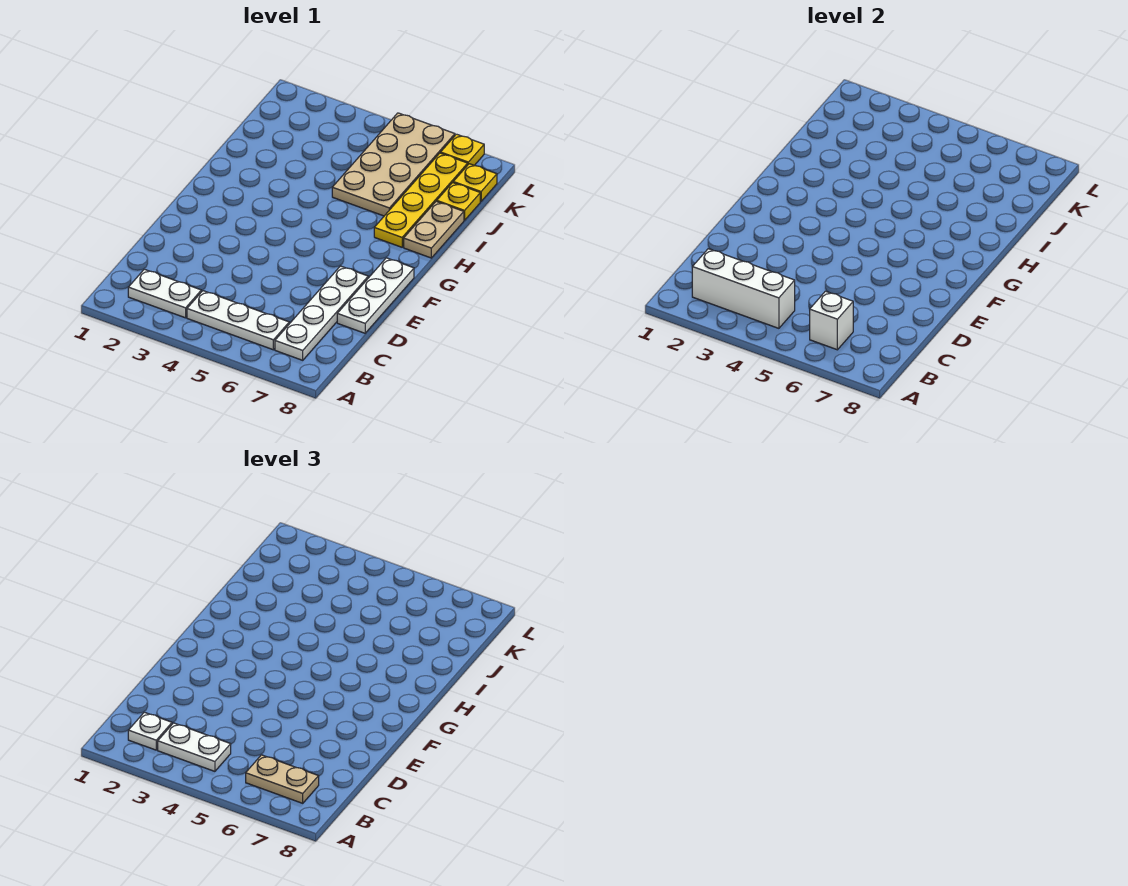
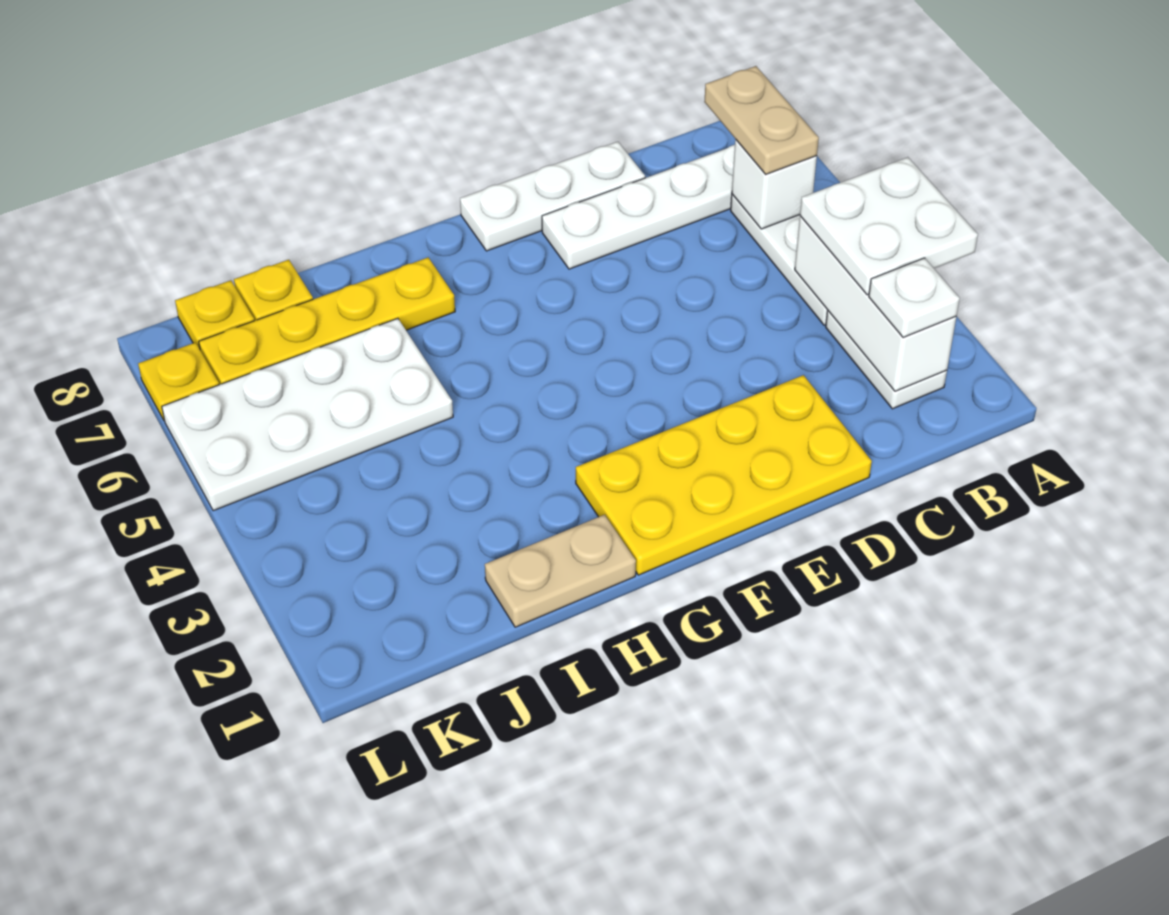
white 1x2 plate [158,723,231,771] -> white 2x2 plate [800,157,978,295]
none -> yellow 2x4 plate [576,375,872,575]
tan 1x2 plate [404,201,464,258] -> tan 1x2 plate moved to [485,515,636,627]
tan 2x4 plate [332,113,455,216] -> white 2x4 plate [162,318,453,511]

